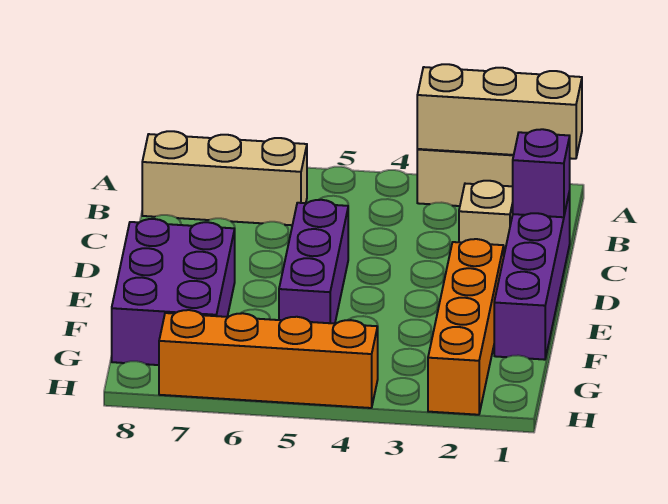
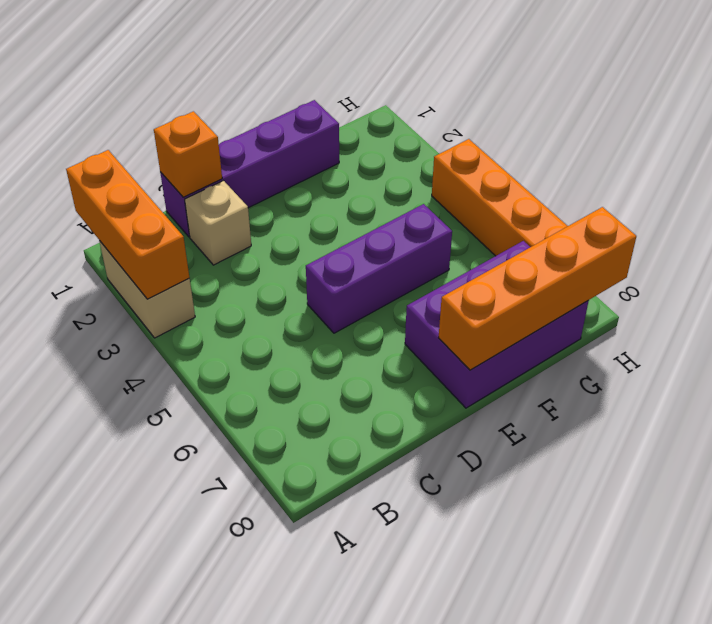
tan 1x3 brick [417,64,582,159] -> orange 1x3 brick [66,150,190,299]
tan 1x3 brick [142,131,307,225] -> none
purple 1x1 brick [513,129,570,217] -> orange 1x1 brick [154,111,222,197]
orange 1x4 brick [428,239,504,415] -> orange 1x4 brick moved to [439,207,636,370]

